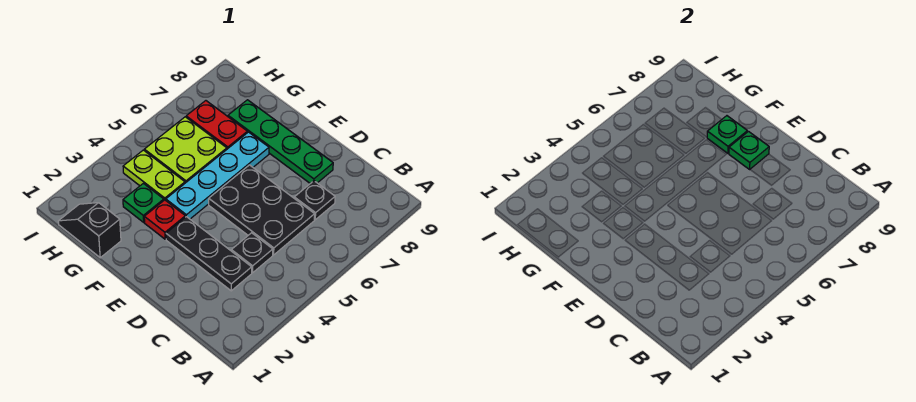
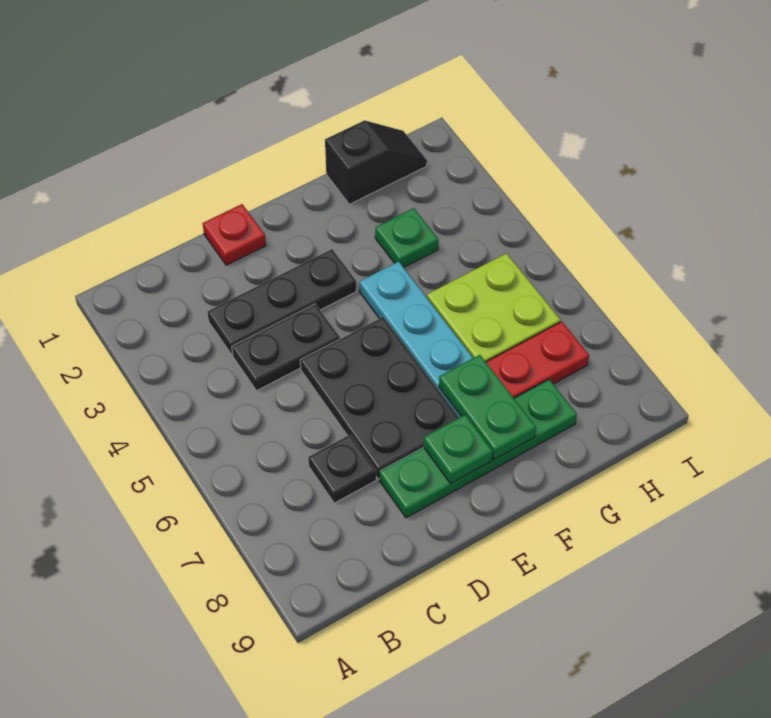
black 1x1 plate [231,233,273,273] -> black 1x2 plate [232,304,340,391]
black 2x3 plate [209,165,315,255] -> black 2x3 plate turned to [300,317,459,479]
red 1x1 plate [144,200,185,239] -> red 1x1 plate moved to [203,204,266,265]
green 1x1 plate [707,116,747,153] -> green 1x2 plate [439,355,536,459]
lime 1x2 plate [123,150,185,200] -> none

